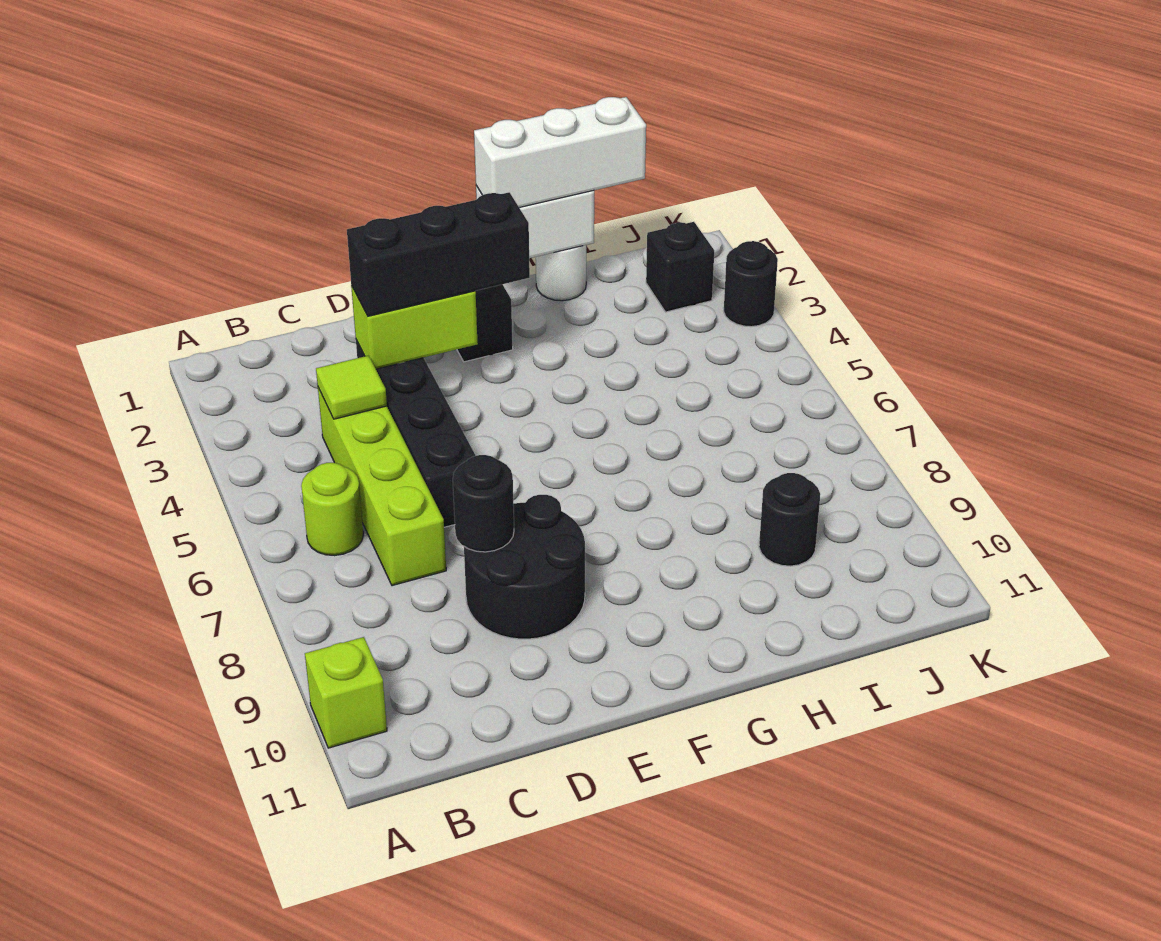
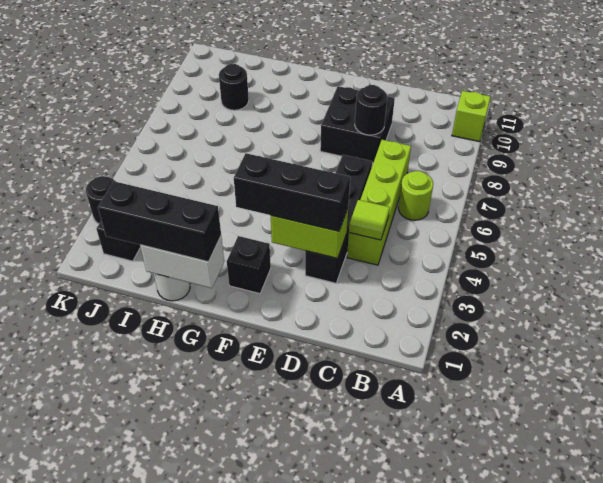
black 2x2 round brick [464,495,585,639] -> black 2x2 brick [320,86,395,163]
white 1x3 brick [474,97,646,207] -> black 1x3 brick [98,181,221,262]

